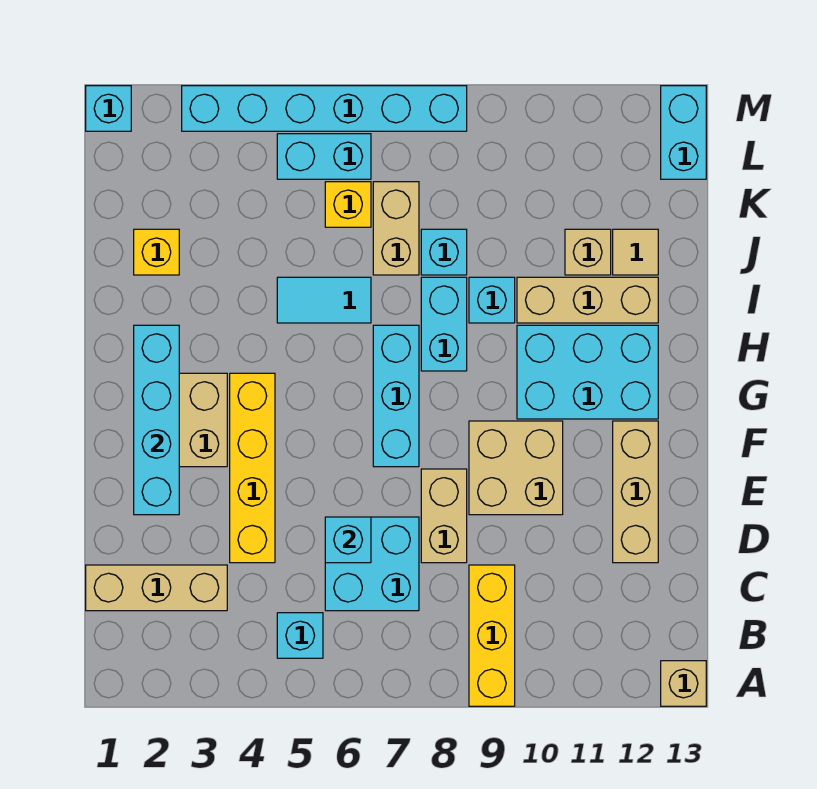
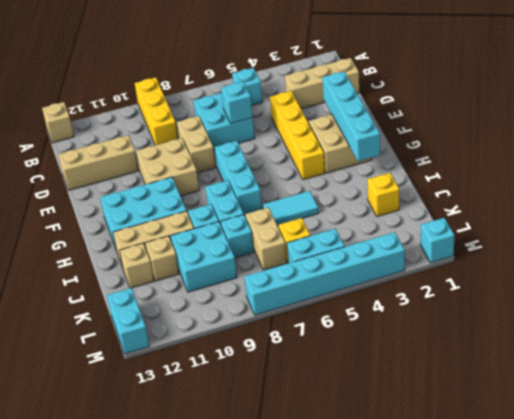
tan 1x3 brick [613,421,658,563] -> tan 1x3 brick turned to [58,135,138,190]
none -> cyan 2x2 brick [170,222,237,292]
tan 1x1 tile [613,229,658,275] -> tan 1x1 brick [119,243,154,288]

